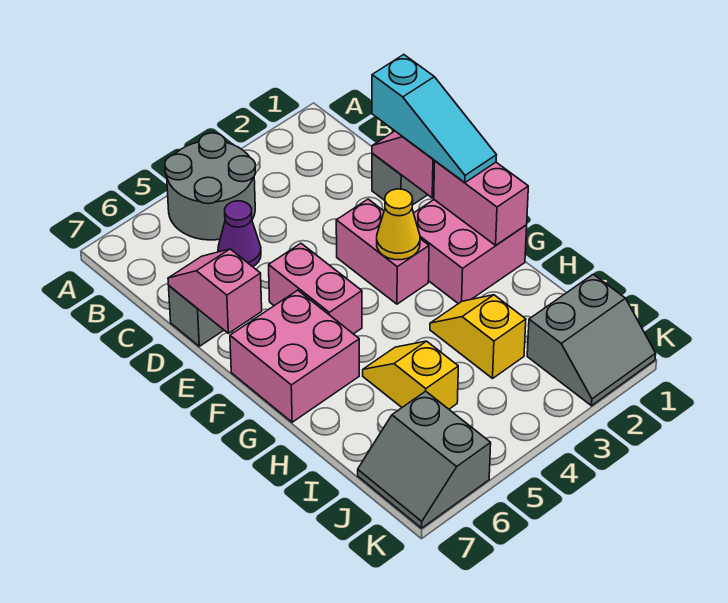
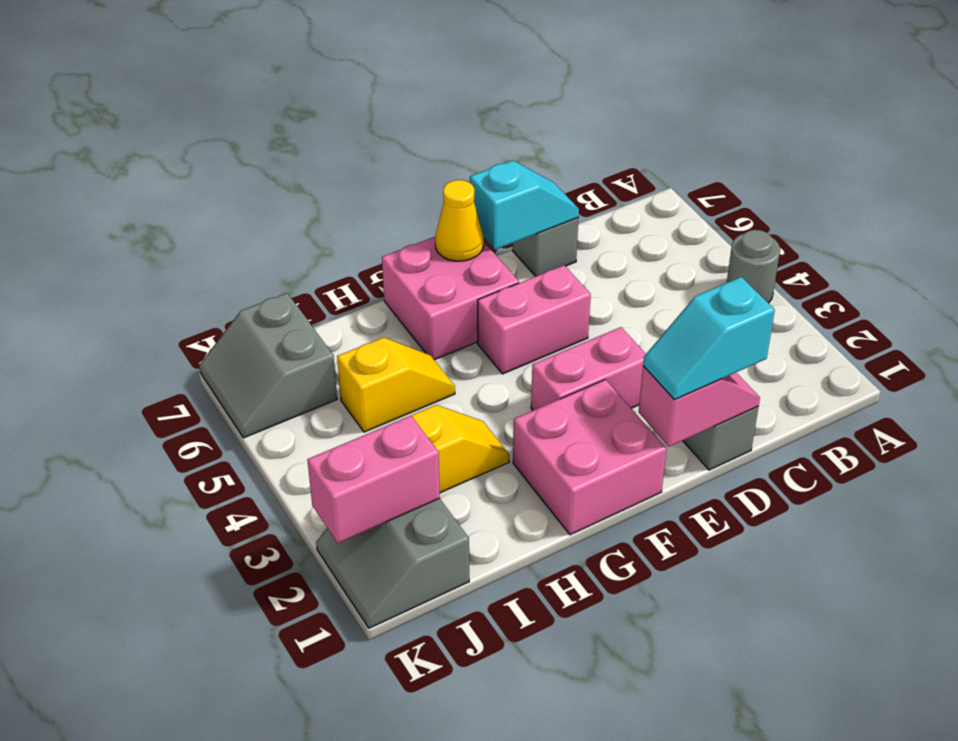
grey 2x2 round brick [165,133,256,240] -> grey 1x1 round brick [727,230,780,303]
purple 1x1 cone [218,201,261,267] -> none
cyan 1x3 slope [372,55,496,183] -> cyan 1x2 slope [643,277,775,400]
pink 1x2 slope [168,249,262,333] -> cyan 1x2 slope [470,160,579,250]
pink 1x2 brick [434,161,528,245] -> pink 1x2 brick moved to [307,416,440,543]
yellow 1x1 cone [377,189,420,260] -> yellow 1x1 cone moved to [435,180,484,261]
grey 2x2 slope [358,391,491,528] -> grey 2x2 slope turned to [199,293,337,438]

